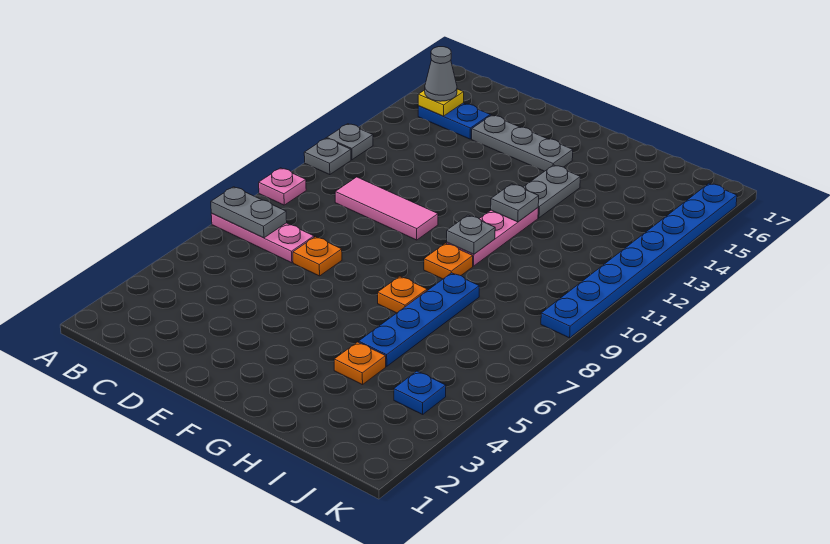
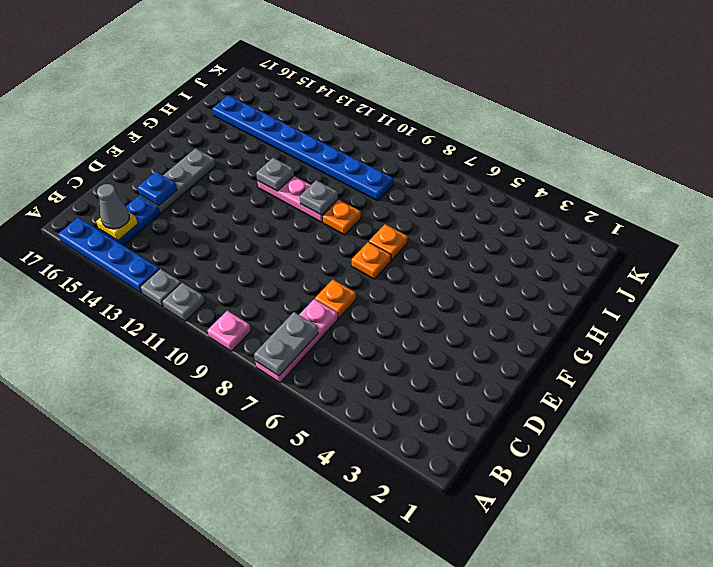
pink 1x3 tile [335,177,438,240] -> none
grey 1x2 plate [523,165,580,218] -> none
orange 1x1 plate [334,342,386,385] -> orange 1x1 plate moved to [352,242,391,279]
blue 1x4 plate [359,273,479,366] -> blue 1x4 plate moved to [58,218,159,293]
blue 1x1 plate [394,371,446,414] -> blue 1x1 plate moved to [137,172,177,206]
blue 1x8 plate [541,183,737,338] -> blue 1x8 plate moved to [212,95,393,201]

